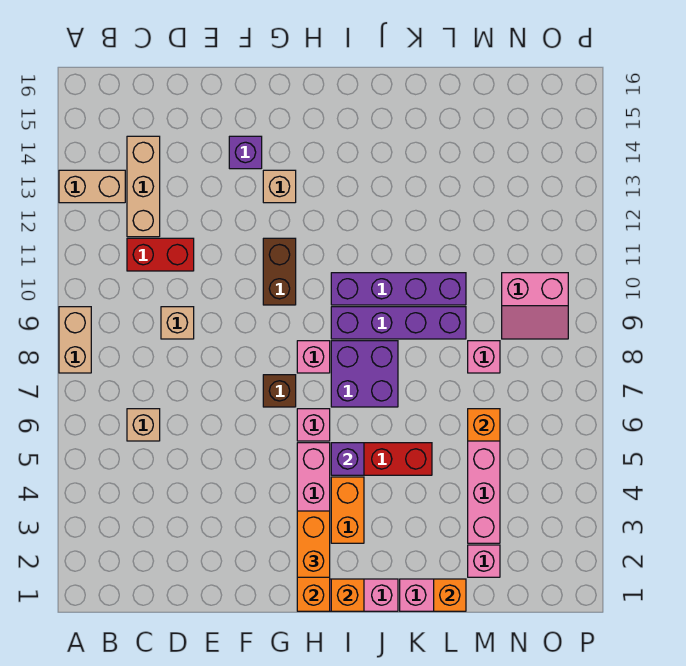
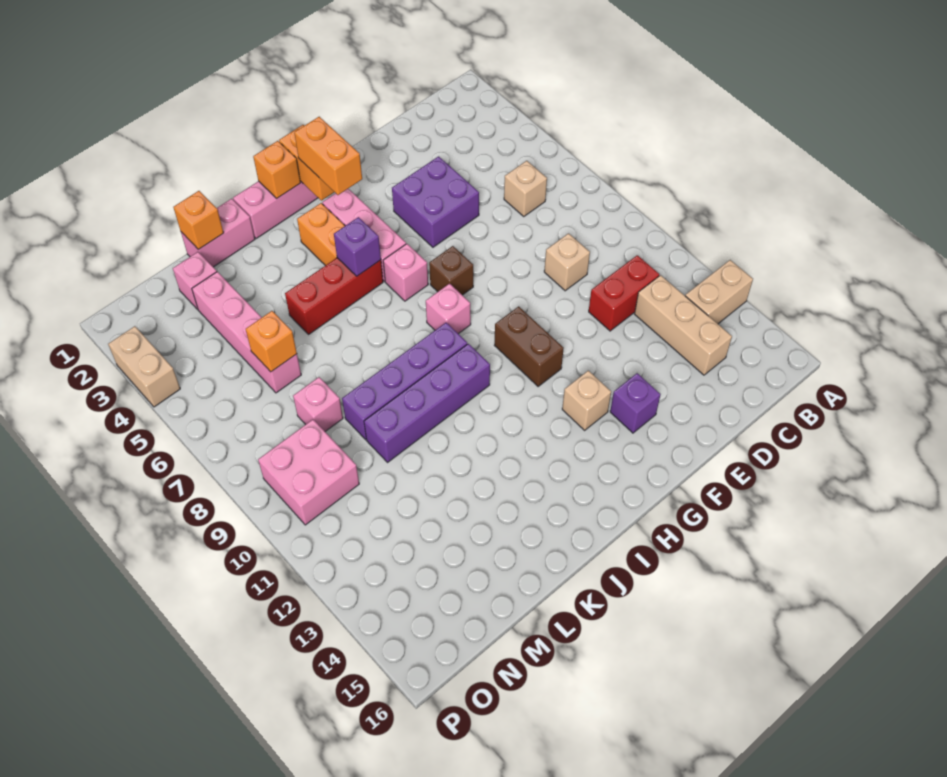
tan 1x2 brick [59,307,91,373] -> tan 1x2 brick moved to [108,326,180,407]
purple 2x2 brick [331,341,398,407] -> purple 2x2 brick moved to [392,156,479,247]
pink 2x2 slope [502,273,568,339] -> pink 2x2 brick [258,420,359,525]

